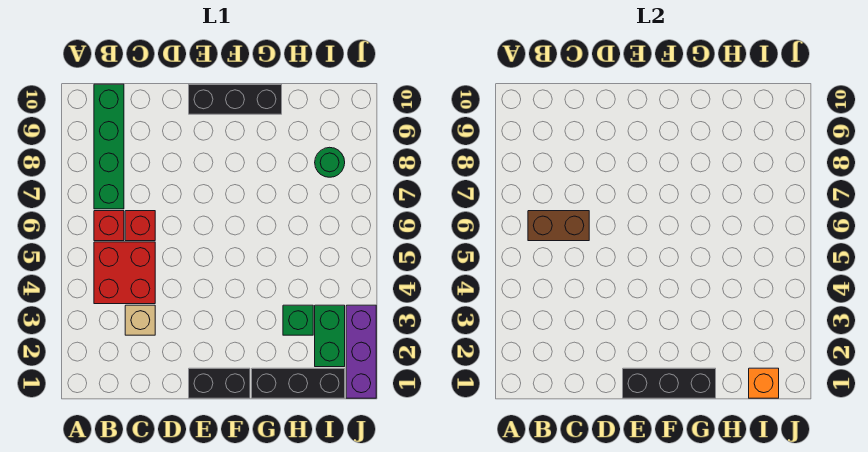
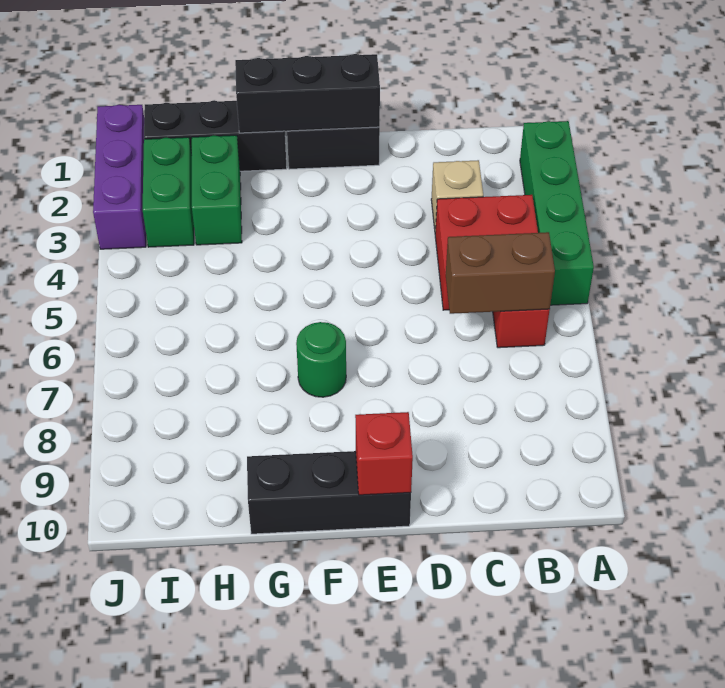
green 1x4 brick [94,84,124,209] -> green 1x4 brick moved to [520,121,594,305]
red 1x1 brick [125,211,155,241] -> red 1x1 brick moved to [355,412,413,495]
green 1x1 brick [283,305,313,335] -> green 1x2 brick [192,135,242,245]
orange 1x1 brick [749,368,779,398] -> none
green 1x1 round brick [315,147,345,177] -> green 1x1 round brick moved to [296,322,346,397]

